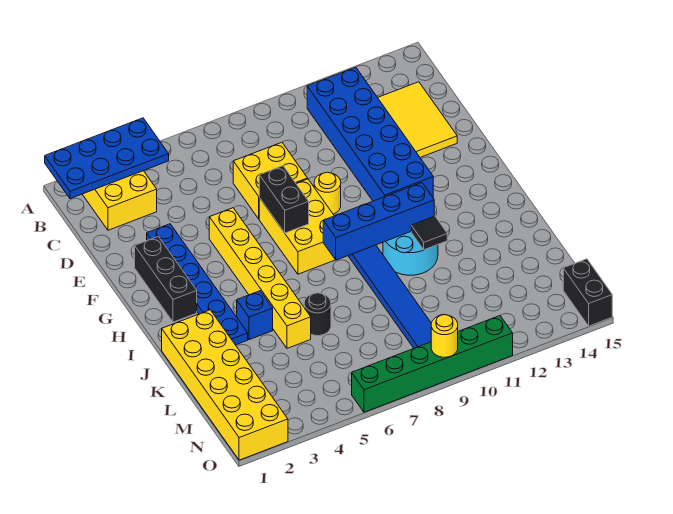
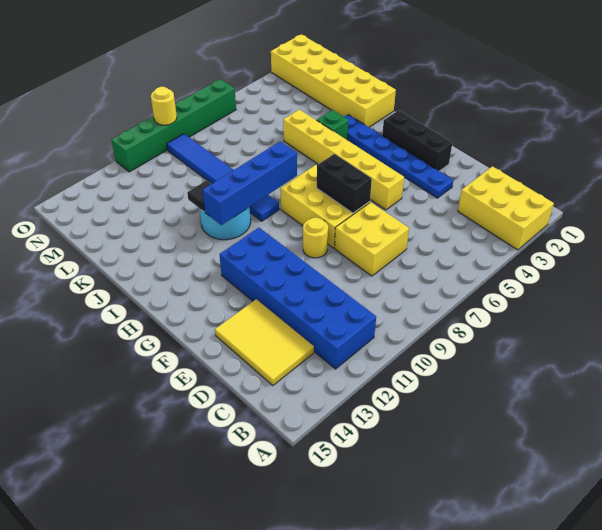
blue 2x4 plate [45,118,169,199] -> none
blue 1x1 brick [237,291,273,340] -> green 1x1 brick [317,110,349,140]
black 1x1 round brick [304,293,331,336] -> none
black 1x2 brick [563,259,612,326] -> none

